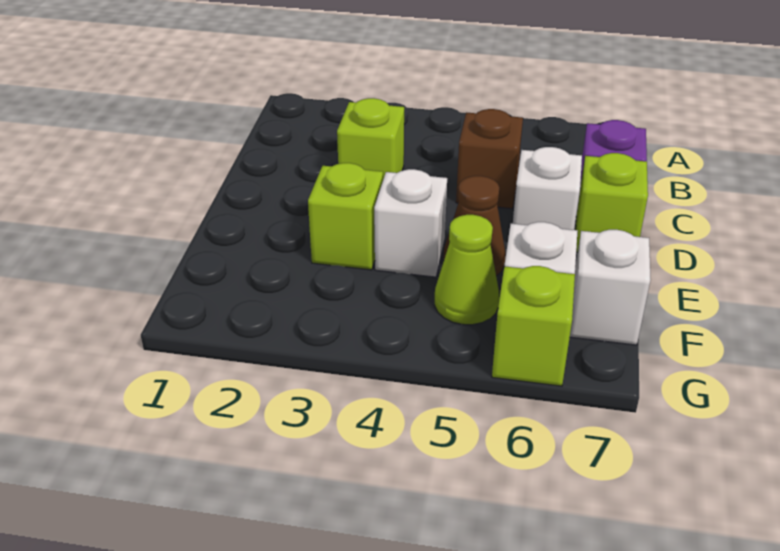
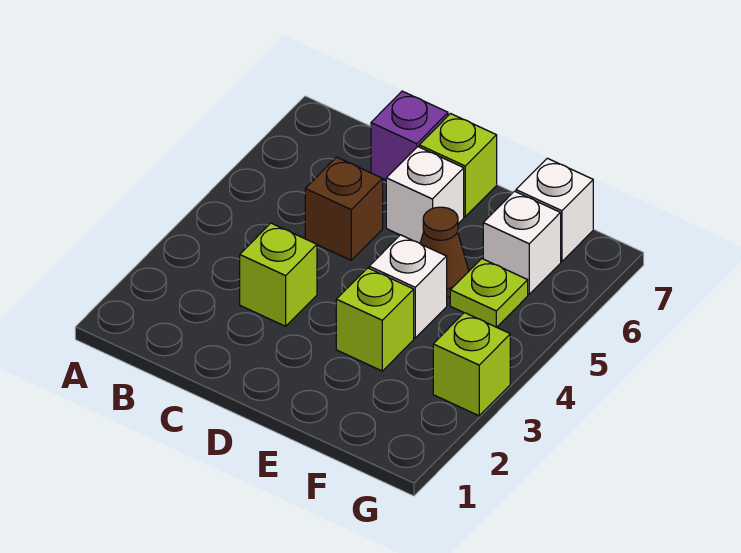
lime 1x1 cone [435,215,499,325] -> lime 1x1 plate [450,259,528,327]
lime 1x1 brick [492,266,575,386] -> lime 1x1 brick moved to [433,313,510,416]

